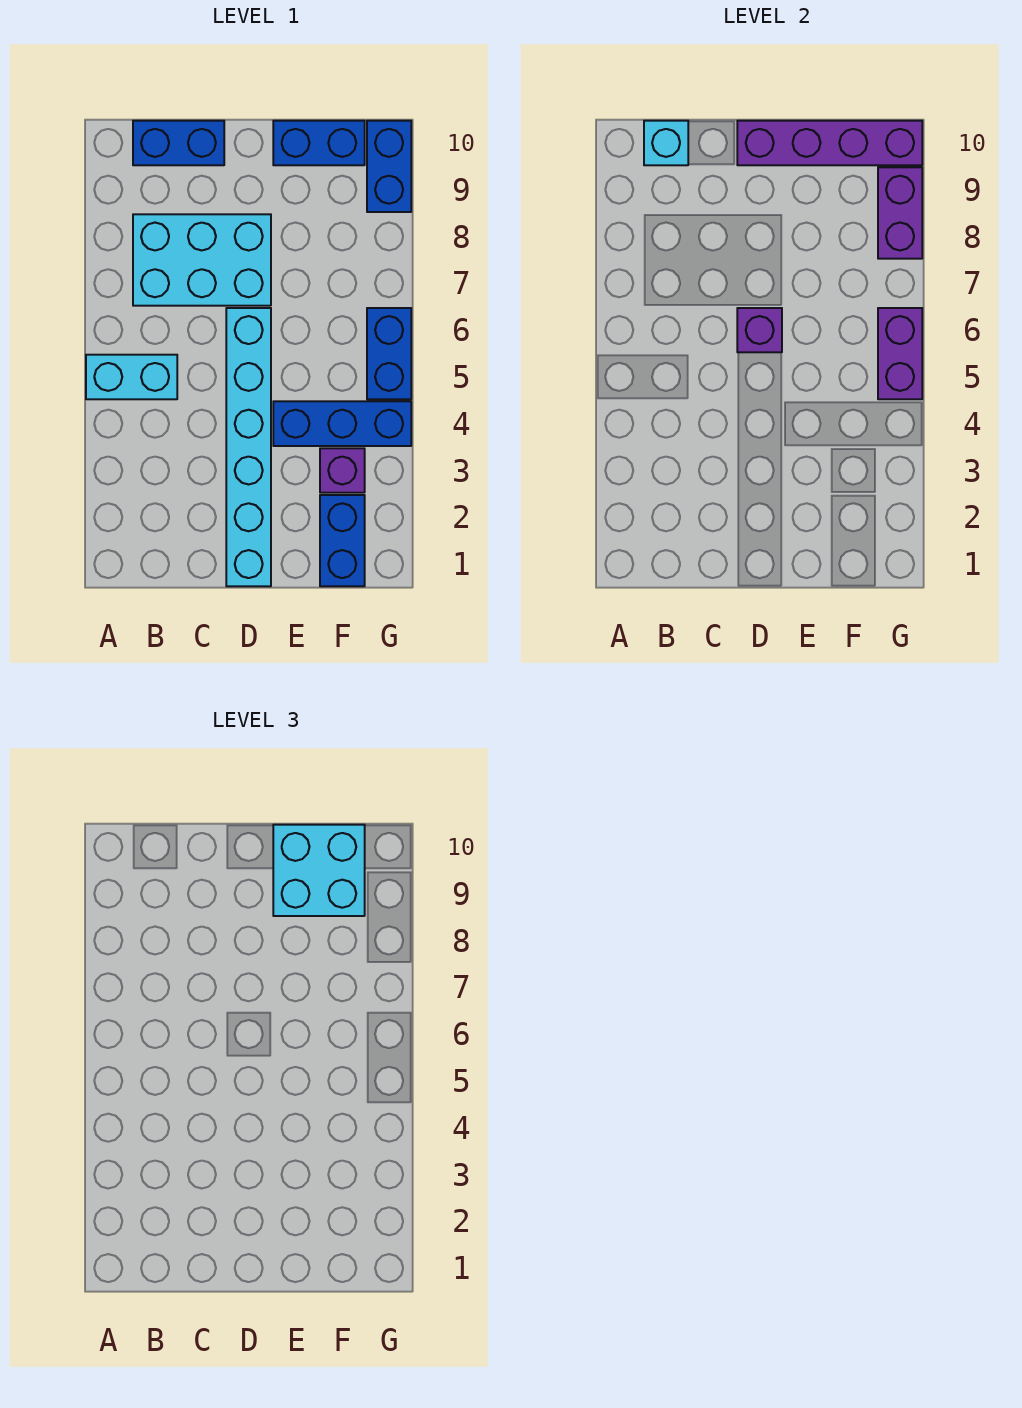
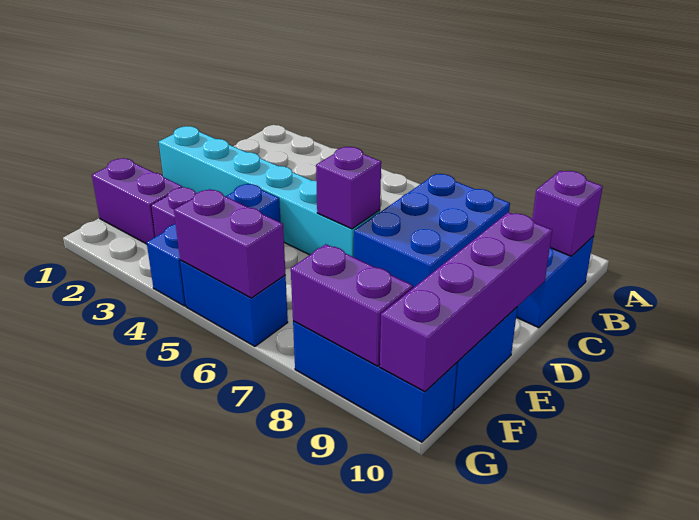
cyan 1x2 brick [86,355,177,399] -> none
cyan 2x3 brick [133,214,271,306] -> blue 2x3 brick [354,174,510,288]
cyan 1x1 brick [644,121,688,165] -> purple 1x1 brick [532,171,603,256]
cyan 2x2 brick [273,825,365,916] -> none
blue 1x2 brick [320,495,365,586] -> purple 1x2 brick [92,158,182,244]
blue 1x2 brick [367,121,411,212] -> blue 1x3 brick [293,321,457,442]

